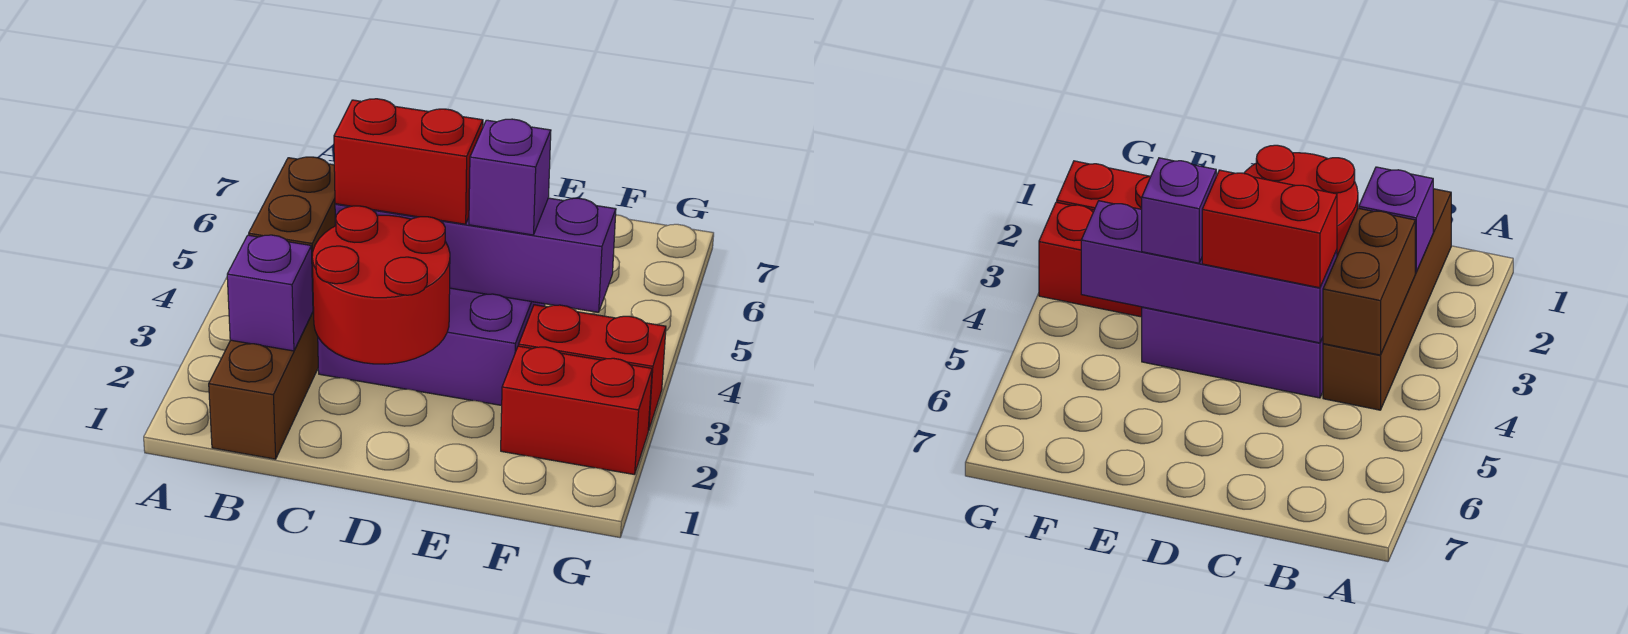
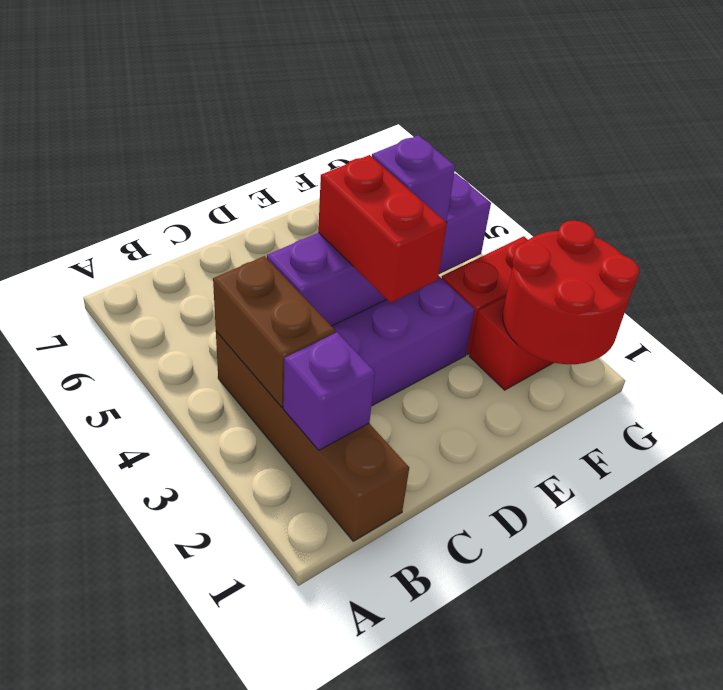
red 2x2 round brick [312,206,450,364] -> red 2x2 round brick moved to [503,221,639,364]
red 1x2 brick [334,99,483,224] -> red 1x2 brick turned to [318,155,447,303]

